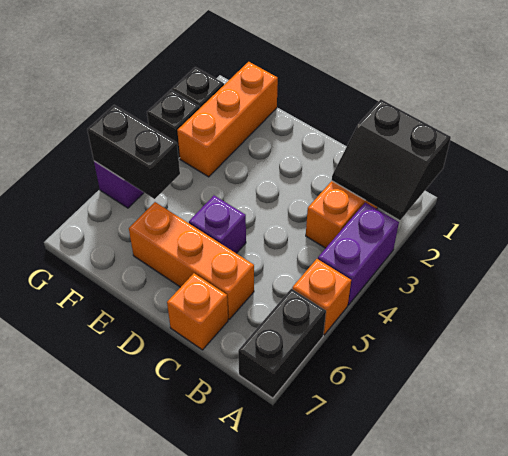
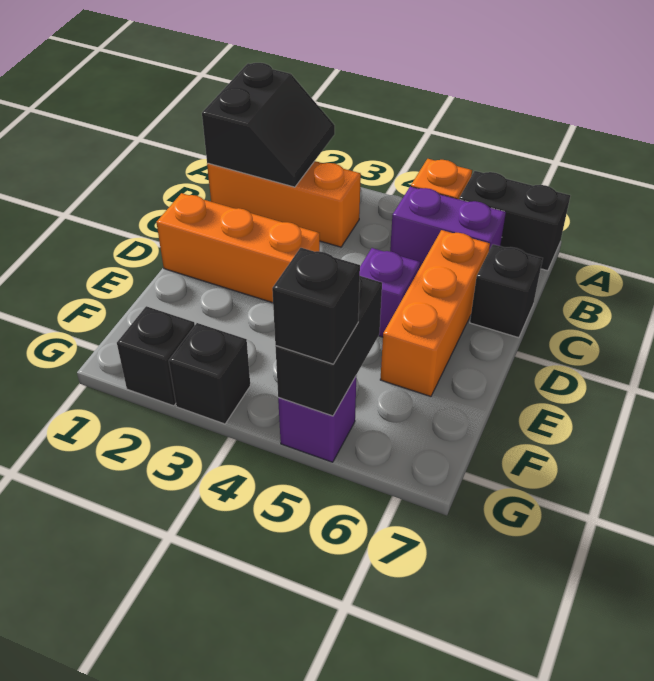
purple 1x2 brick [318,203,399,305] -> purple 1x2 brick moved to [390,186,506,267]
orange 1x1 brick [167,273,228,350] -> black 1x1 brick [470,244,543,338]
orange 1x3 brick [177,62,278,177] -> orange 1x3 brick moved to [156,193,320,303]
none -> black 1x1 brick [272,248,360,364]

